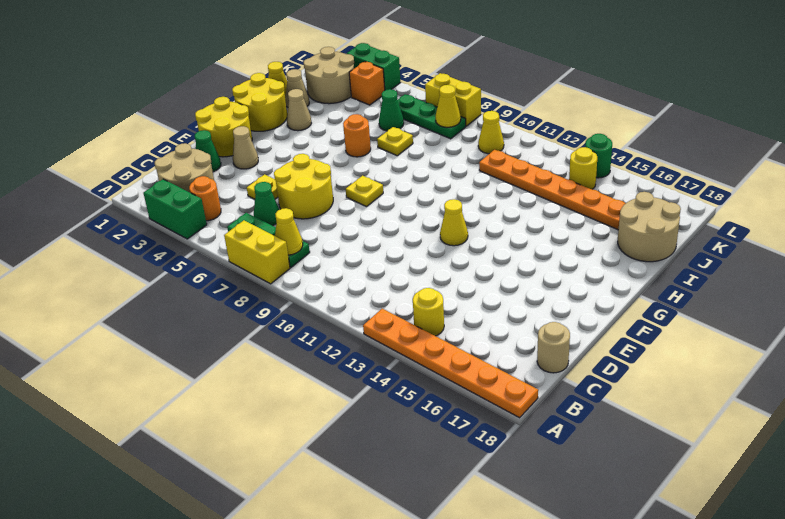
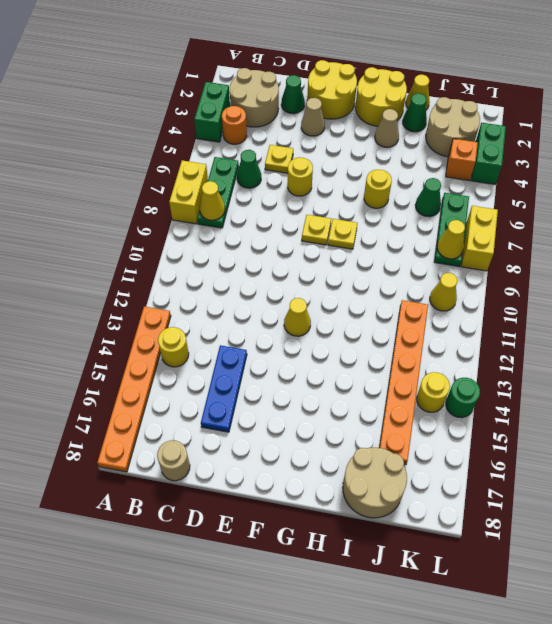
yellow 2x2 round brick [274,154,333,219] -> yellow 1x1 round brick [288,157,313,196]
none -> blue 1x3 plate [201,345,247,432]
orange 1x1 round brick [343,114,371,157] -> yellow 1x1 round brick [364,170,392,208]
tan 1x1 cone [285,69,309,108] -> green 1x1 cone [403,93,427,132]
yellow 1x1 plate [377,127,413,156] -> yellow 1x1 plate moved to [328,219,357,249]

